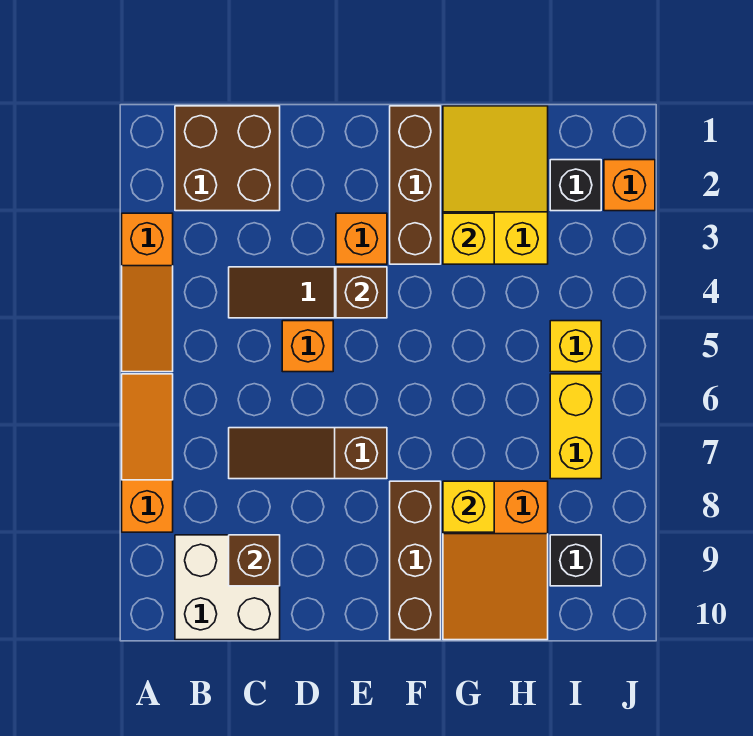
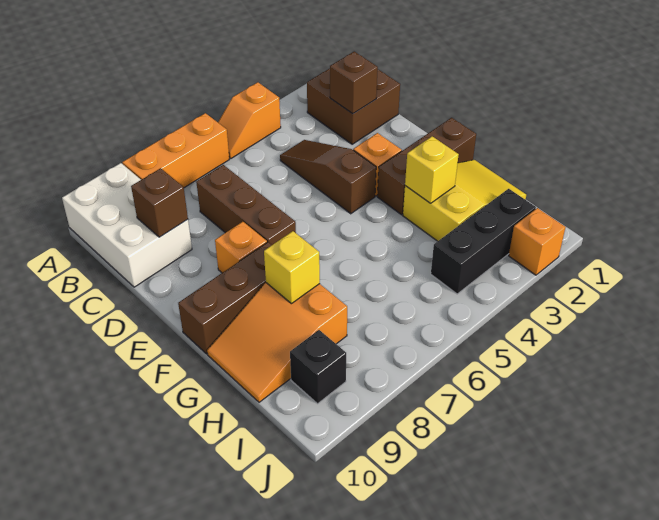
orange 1x3 slope [122,213,173,372] -> orange 1x2 slope [218,82,281,158]
orange 1x3 slope [122,374,173,532] -> orange 1x3 brick [122,113,229,188]
white 2x2 brick [175,535,280,640] -> white 2x3 brick [62,163,192,287]
brown 1x3 slope [229,428,387,479] -> brown 1x3 brick [196,165,296,245]
orange 1x1 brick [282,321,333,372] -> orange 1x1 brick moved to [215,222,267,273]
brown 1x1 brick [336,267,387,318] -> brown 1x1 brick moved to [330,52,378,114]
black 1x1 brick [550,160,601,211] -> black 1x3 brick [431,189,536,294]
yellow 1x1 brick [550,321,601,372] -> none
yellow 1x2 brick [550,374,601,479] -> none

